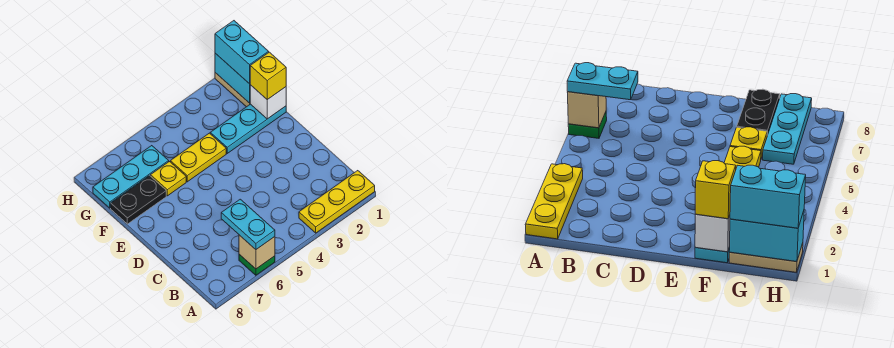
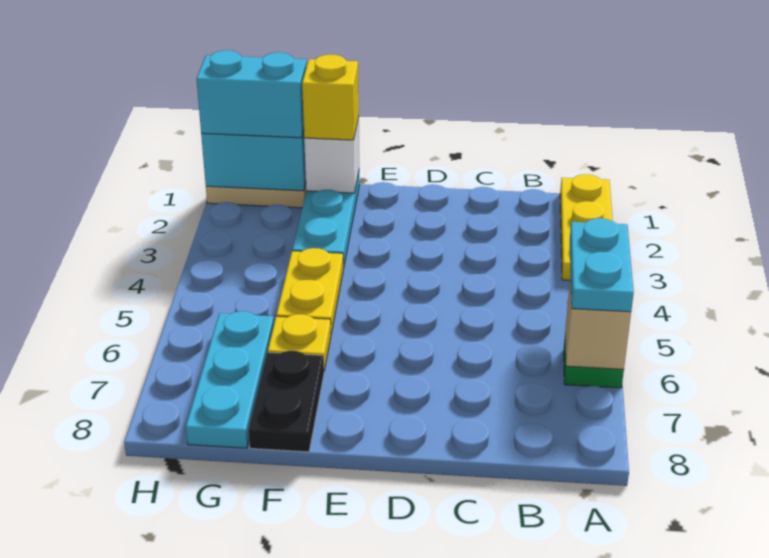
cyan 1x2 plate [221,199,275,250] -> cyan 1x2 plate turned to [570,218,634,312]

